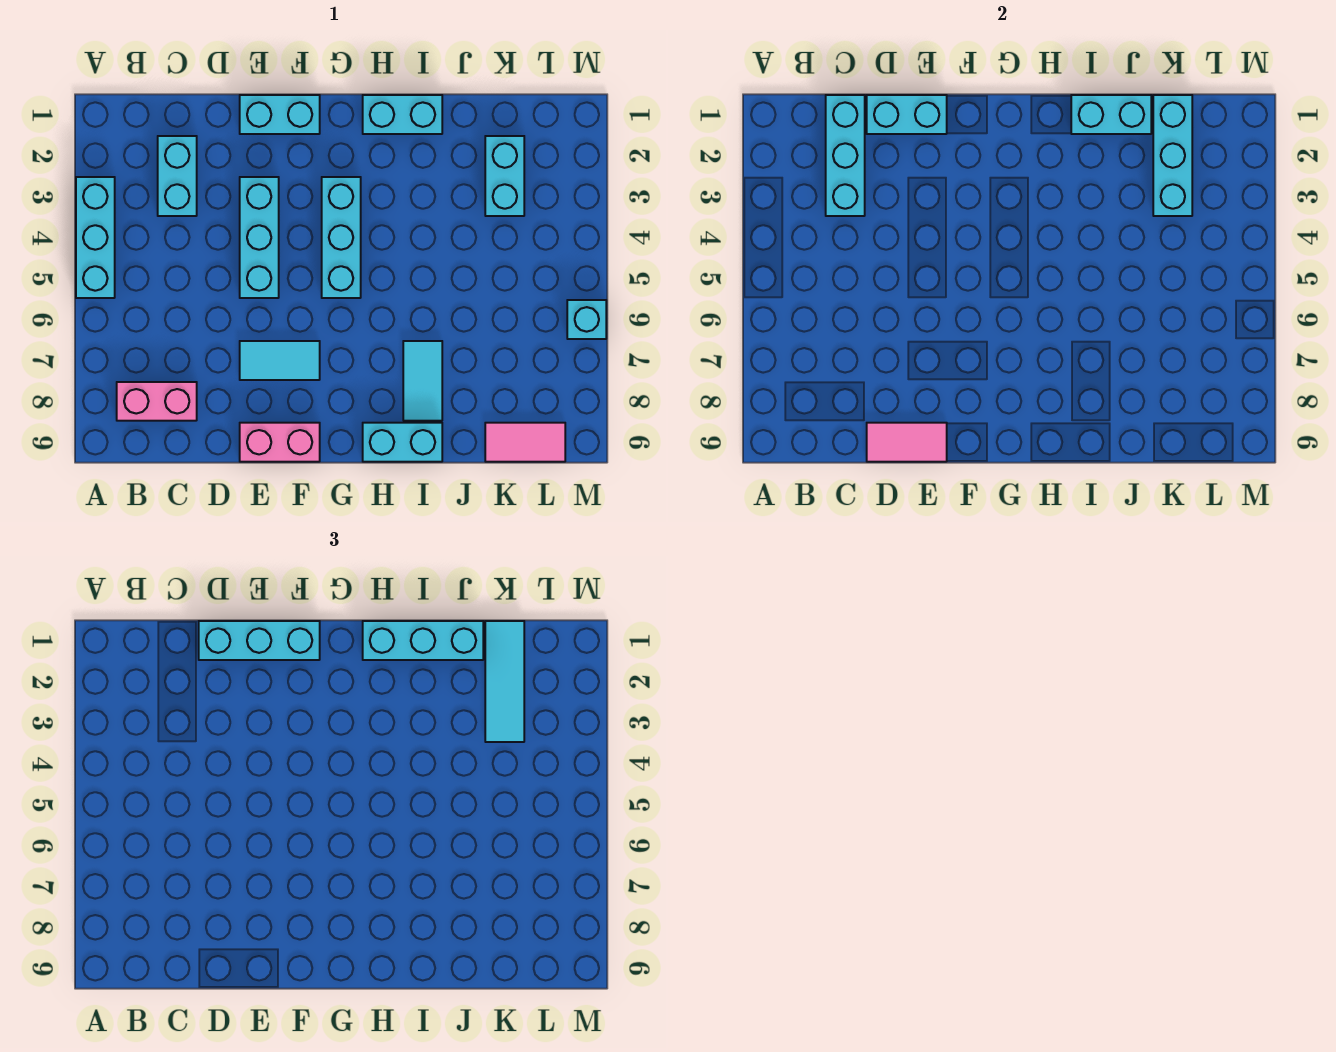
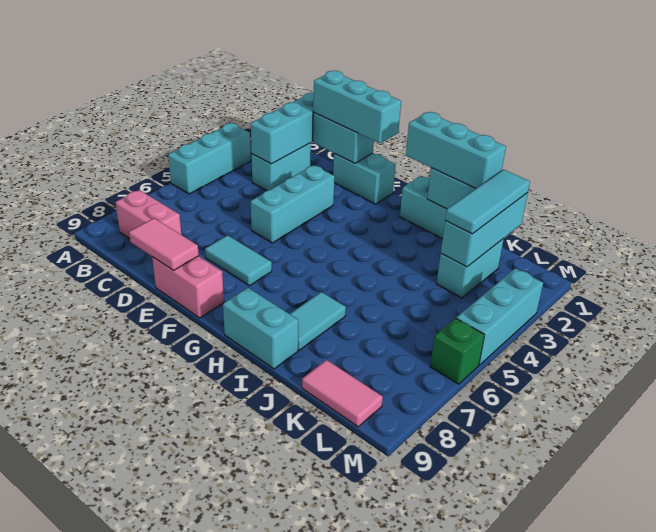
cyan 1x3 brick [322,177,361,298] -> cyan 1x3 brick moved to [456,268,543,365]
cyan 1x1 brick [567,300,606,339] -> green 1x1 brick [430,318,484,384]

